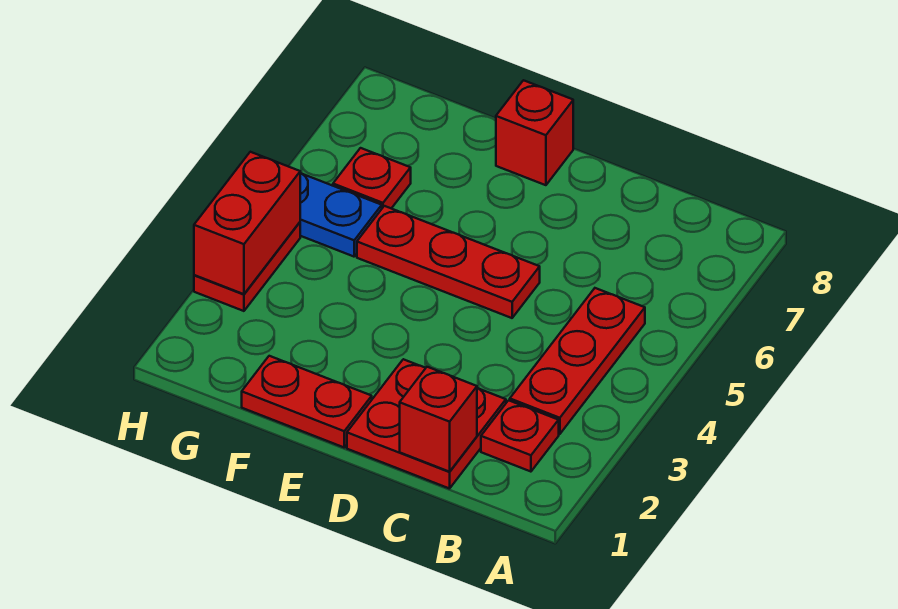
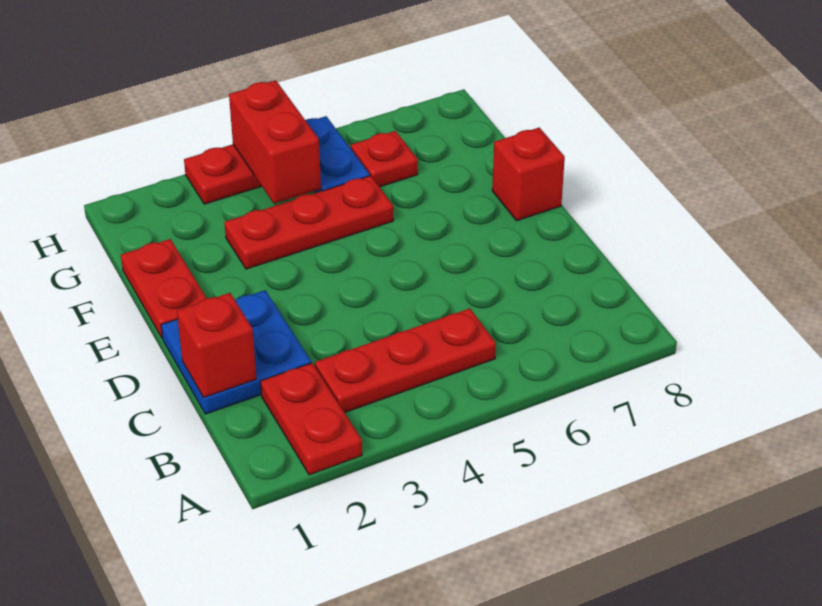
red 1x1 plate [481,400,559,472] -> red 1x2 plate [260,363,362,475]
red 2x2 plate [347,359,506,489] -> blue 2x2 plate [161,290,311,414]
red 1x3 plate [357,206,540,318] -> red 1x3 plate turned to [224,176,393,269]
red 1x2 brick [194,152,300,294] -> red 1x2 brick turned to [229,80,321,204]

